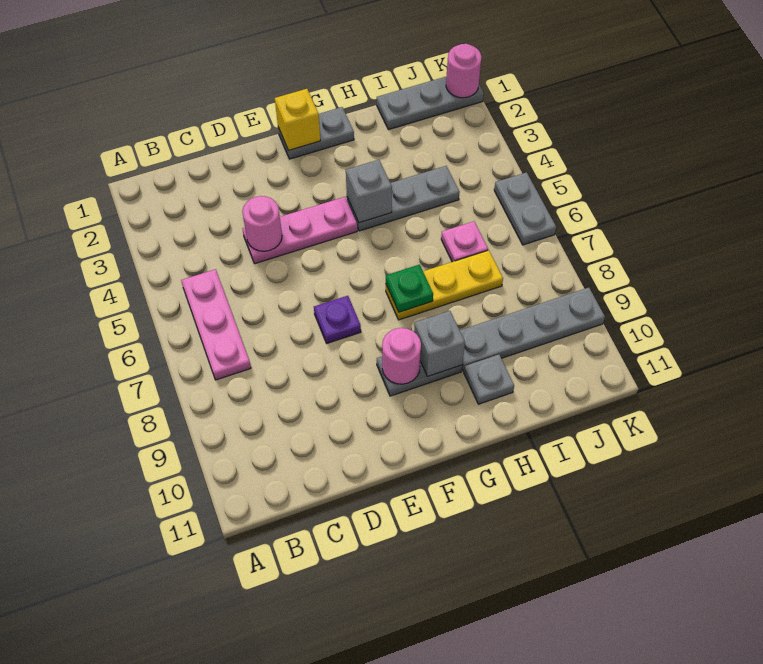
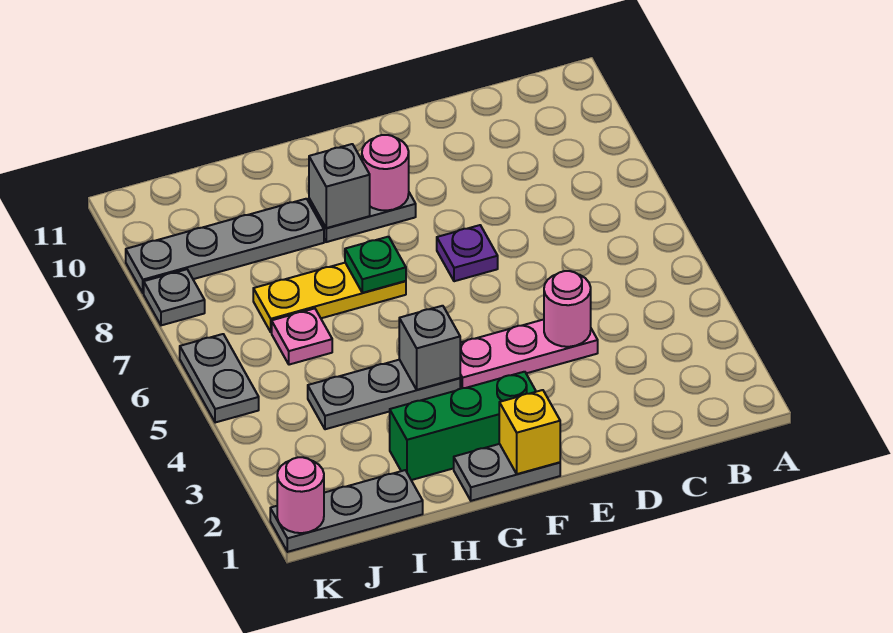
pink 1x3 plate [181,269,251,380] -> none
none -> green 1x3 brick [390,372,536,480]
grey 1x1 plate [464,355,514,404] -> grey 1x1 plate moved to [144,269,205,325]

